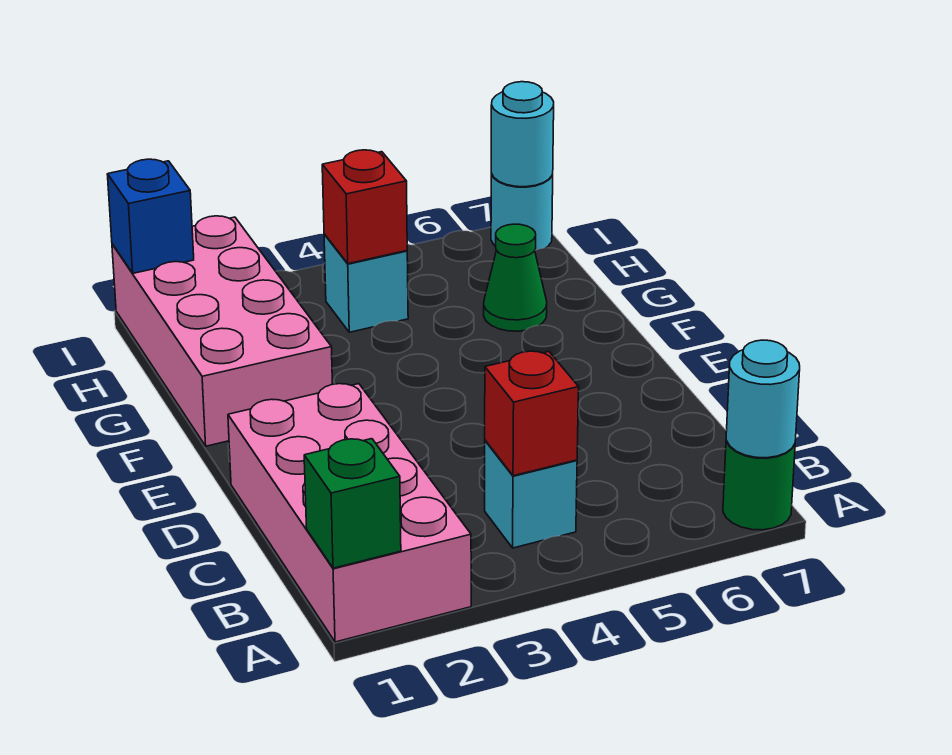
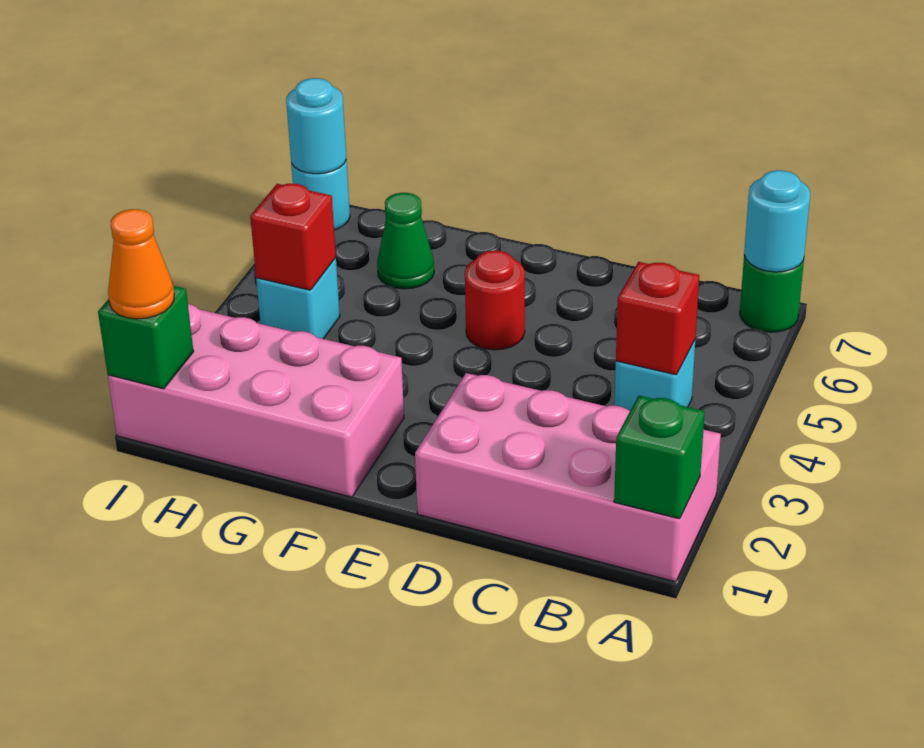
none -> red 1x1 round brick [465,251,525,350]
blue 1x1 brick [107,159,194,273] -> green 1x1 brick [98,286,194,389]
none -> orange 1x1 cone [108,209,174,319]

